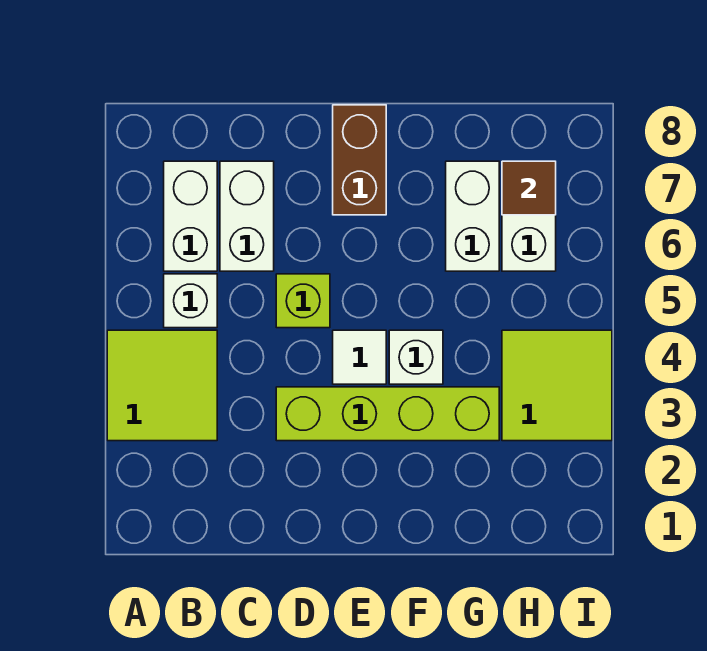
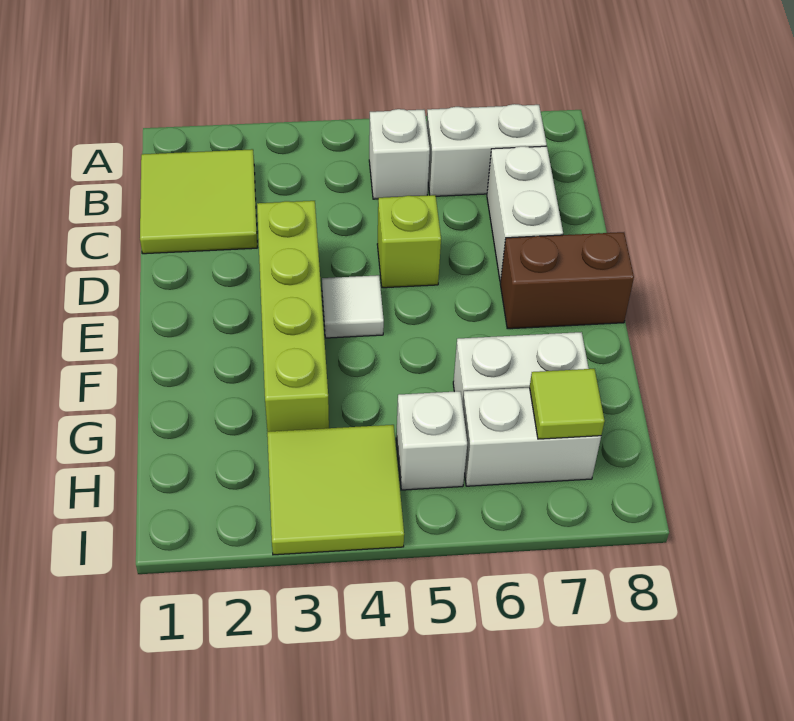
lime 2x2 tile [107,330,217,441] -> lime 2x2 tile moved to [140,149,257,254]
white 1x2 brick [220,161,274,271] -> white 1x2 brick turned to [487,146,563,282]
white 1x1 brick [389,330,443,384] -> white 1x1 brick moved to [396,391,467,490]
brown 1x1 tile [502,161,556,215] -> lime 1x1 tile [530,369,605,439]

